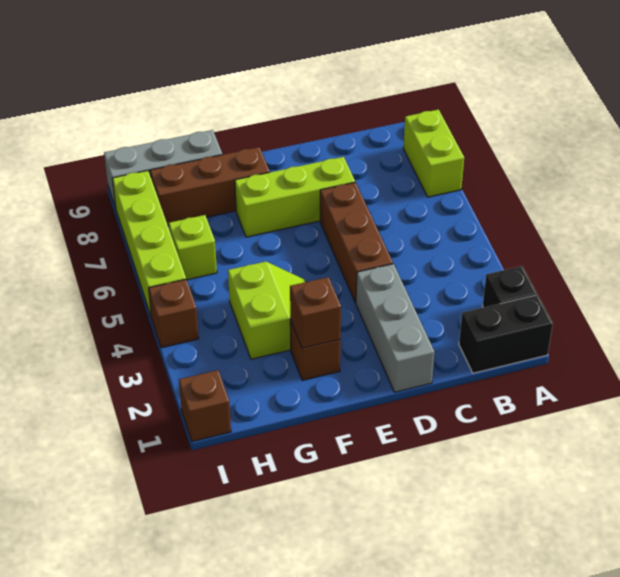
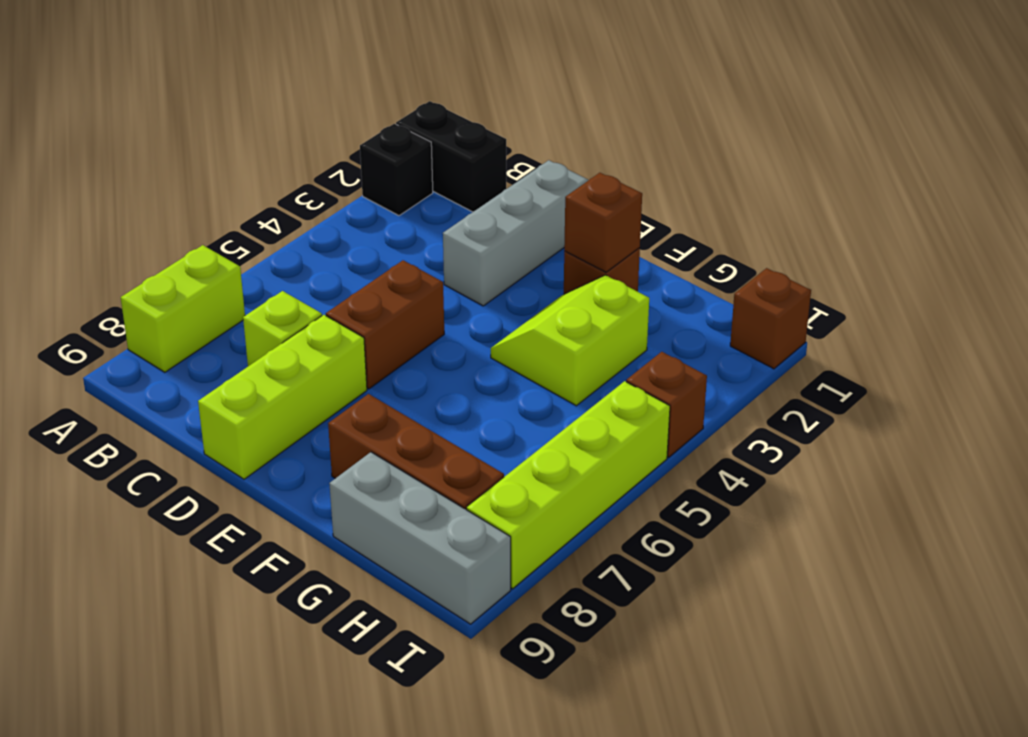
brown 1x3 brick [320,182,393,303] -> brown 1x2 brick [326,260,444,389]
lime 1x3 brick [235,157,355,237] -> lime 1x3 brick turned to [198,315,367,479]
lime 1x1 brick [169,215,217,280] -> lime 1x1 brick moved to [243,291,322,366]

